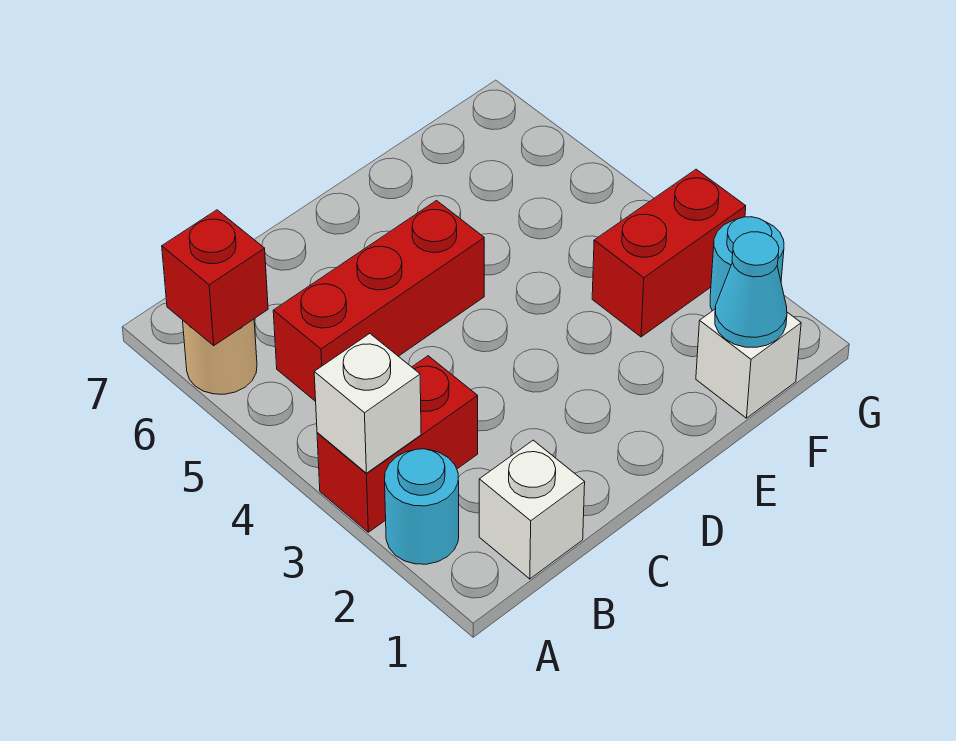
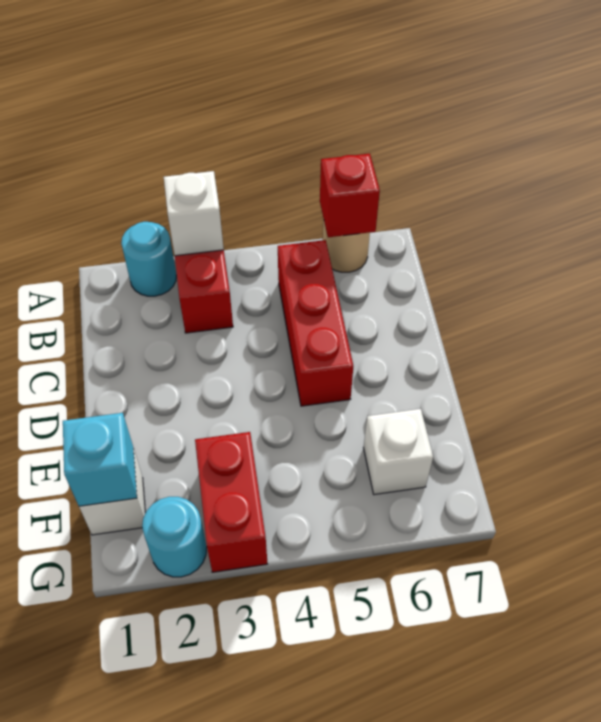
white 1x1 brick [479,440,585,579] -> white 1x1 brick moved to [363,409,433,495]
cyan 1x1 cone [715,232,787,347] -> cyan 1x1 brick [63,413,137,506]

